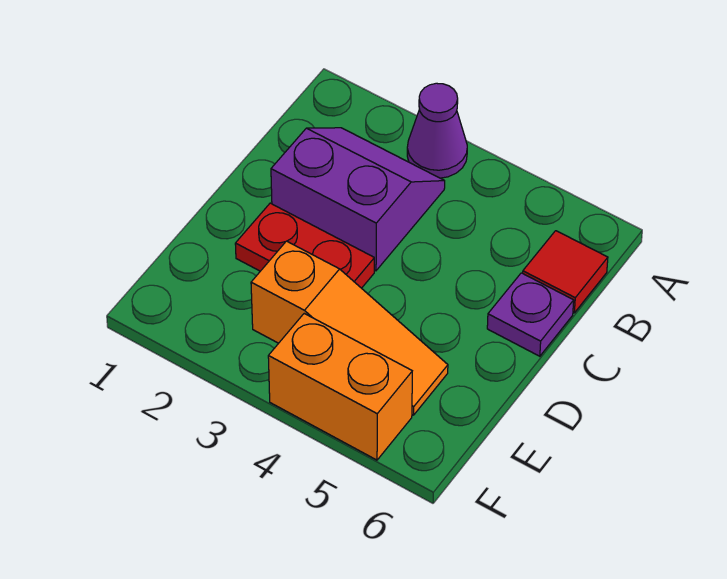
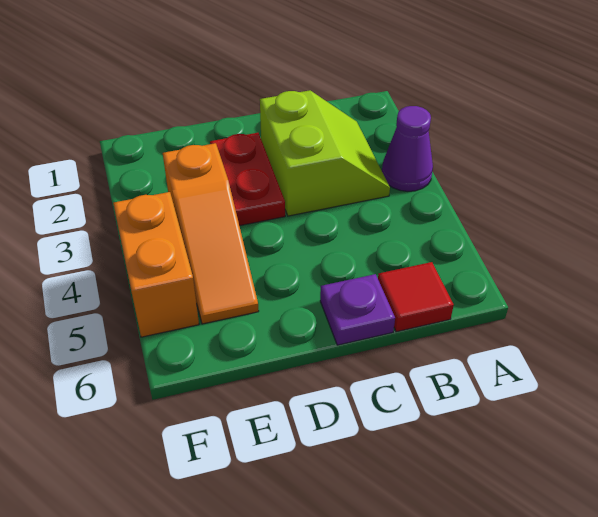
purple 2x2 slope [271,128,445,271] -> lime 2x2 slope [260,90,390,216]

